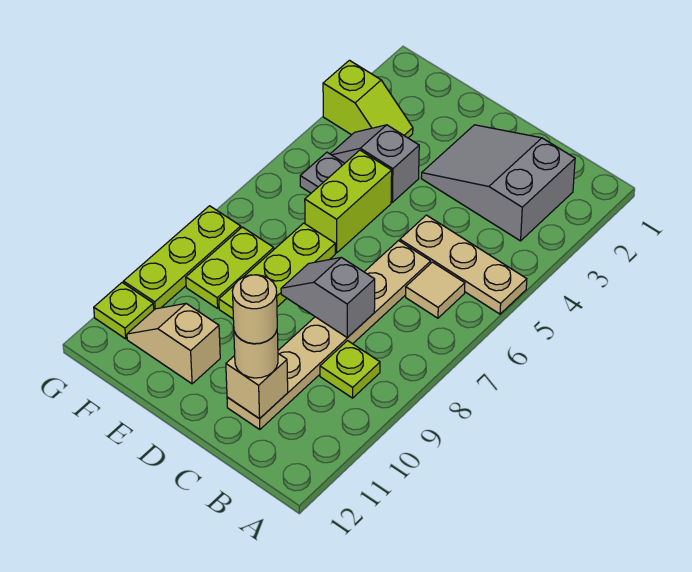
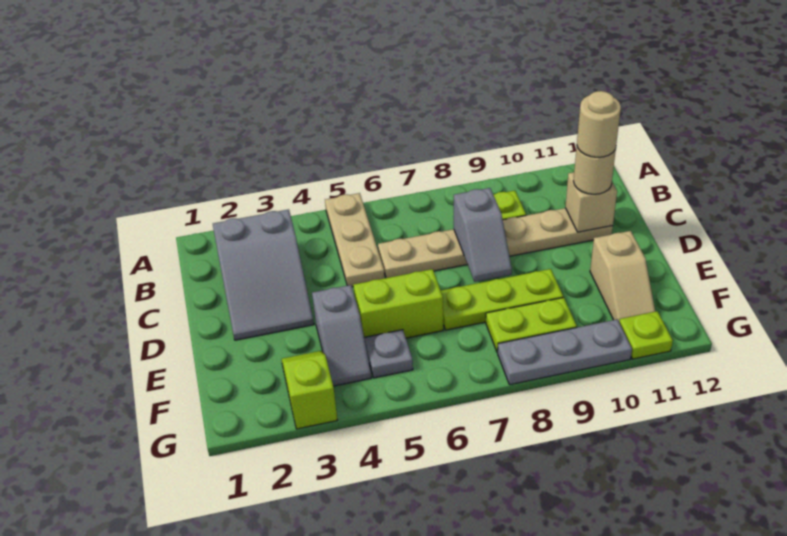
tan 1x1 tile [406,262,465,318] -> none
lime 1x3 plate [124,206,241,310] -> grey 1x3 plate [498,319,632,385]

